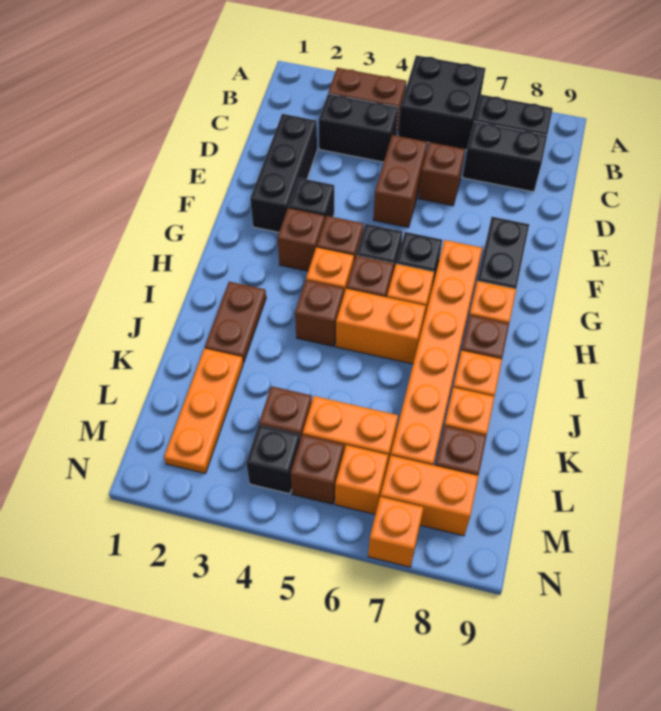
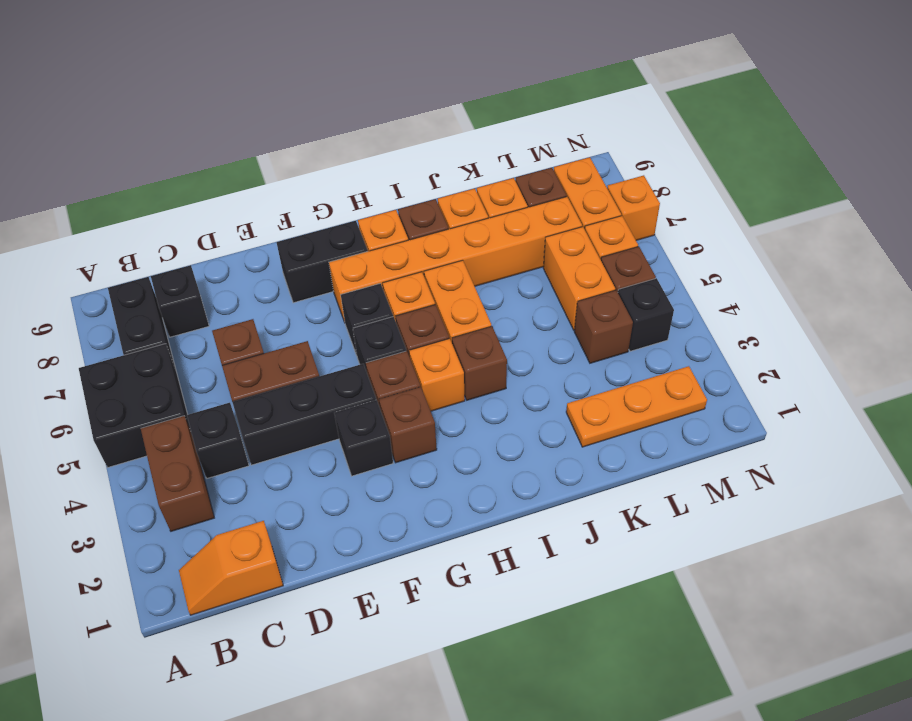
none -> orange 1x2 slope [179,521,283,615]
black 1x2 brick [319,94,398,162] -> black 1x1 brick [187,403,249,478]
black 1x2 brick [462,122,547,192] -> black 1x1 brick [151,265,209,337]
black 1x3 brick [250,114,317,232] -> black 1x3 brick moved to [233,364,376,465]
brown 1x2 plate [205,282,266,363] -> none

